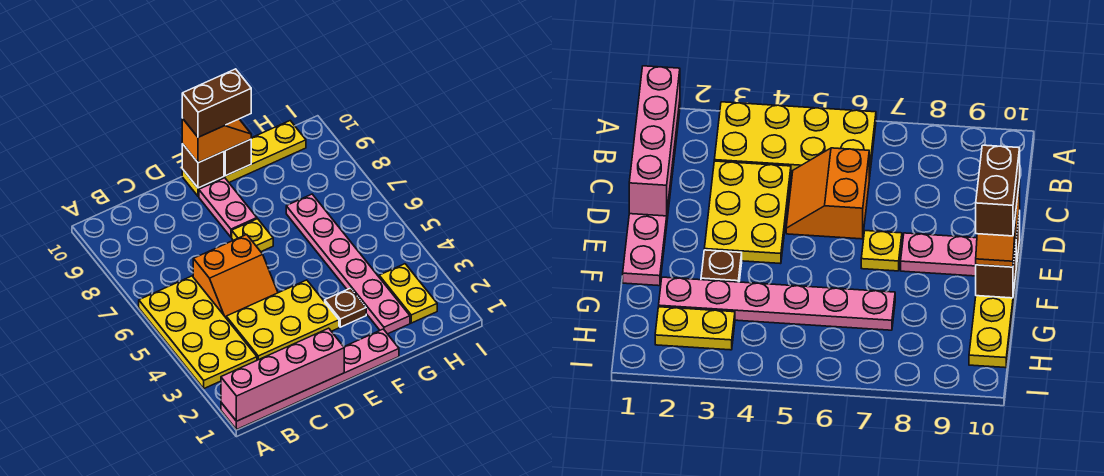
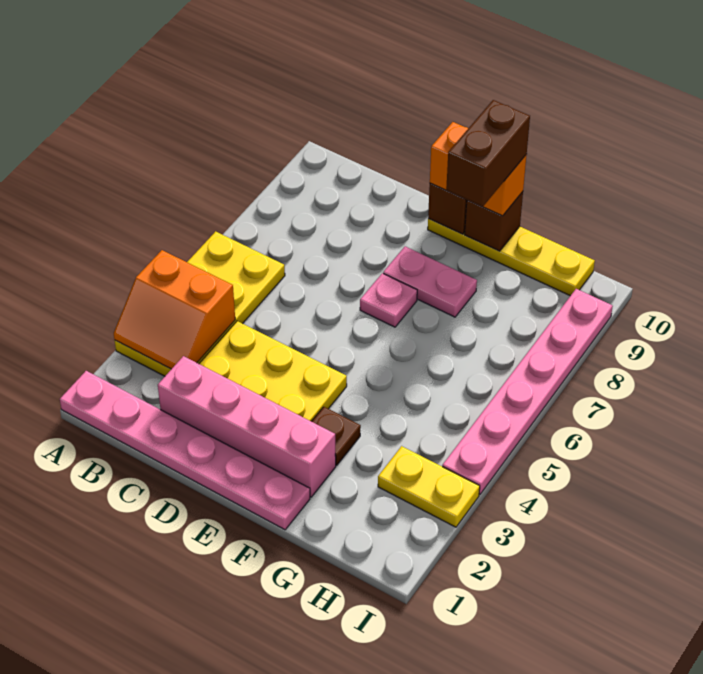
pink 1x4 brick [221,328,344,421] -> pink 1x4 brick moved to [158,356,336,497]
orange 2x2 slope [193,235,278,317] -> orange 2x2 slope moved to [114,250,235,369]
yellow 1x1 plate [232,219,273,252] -> pink 1x1 plate [360,273,417,327]
pink 1x2 plate [199,178,257,237] -> pink 1x2 plate turned to [383,246,477,317]
orange 1x2 slope [182,119,251,163] -> orange 1x2 brick [430,122,527,216]
brown 1x2 brick [182,69,251,137] -> brown 1x2 brick turned to [446,100,530,206]
pink 1x6 plate [286,194,410,334] -> pink 1x6 plate moved to [442,289,613,495]
yellow 1x2 plate [379,264,437,323] -> yellow 1x2 plate turned to [378,446,480,527]

